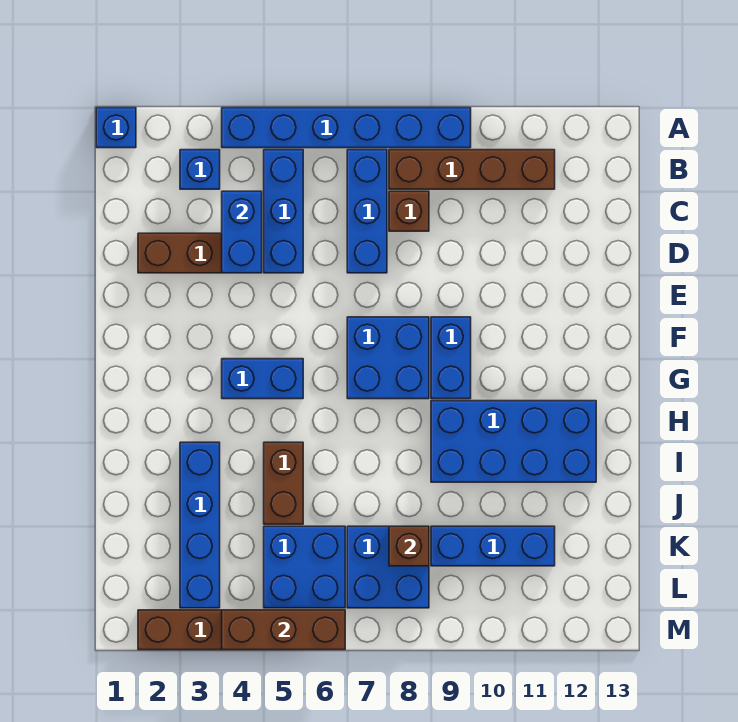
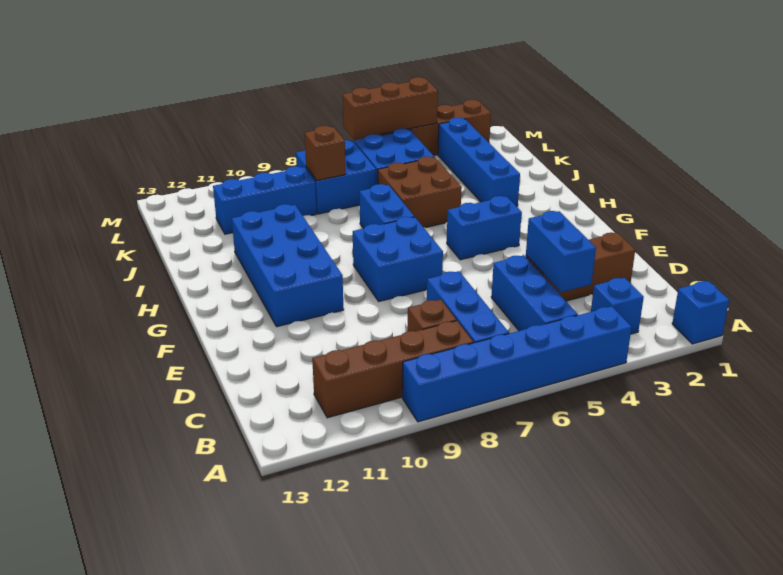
blue 1x2 brick [431,317,471,399] -> blue 1x2 brick moved to [359,184,414,229]
blue 2x4 brick [431,401,596,482] -> blue 2x4 brick turned to [232,204,344,327]
brown 1x2 brick [264,442,303,524] -> brown 2x2 brick [378,156,462,228]

